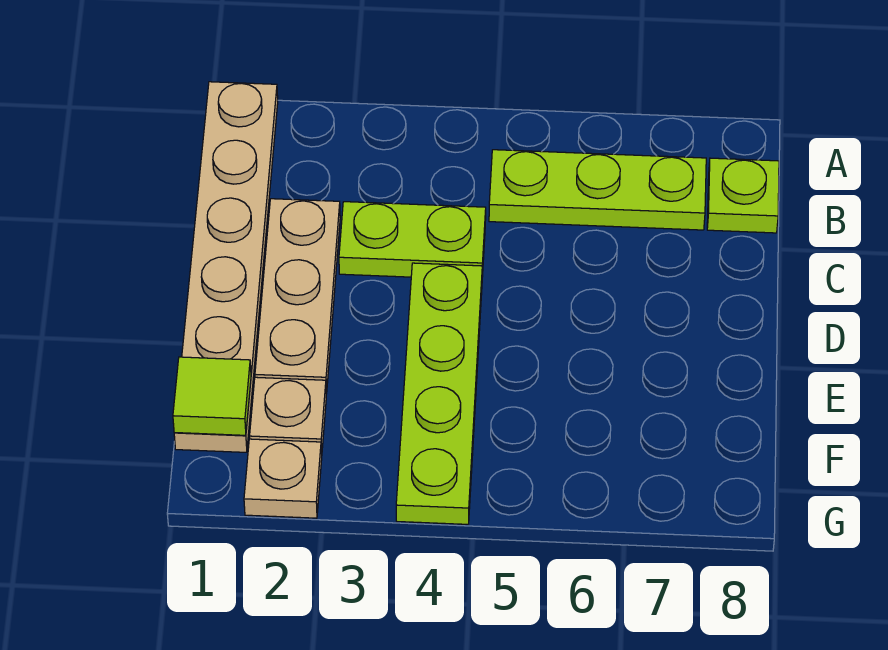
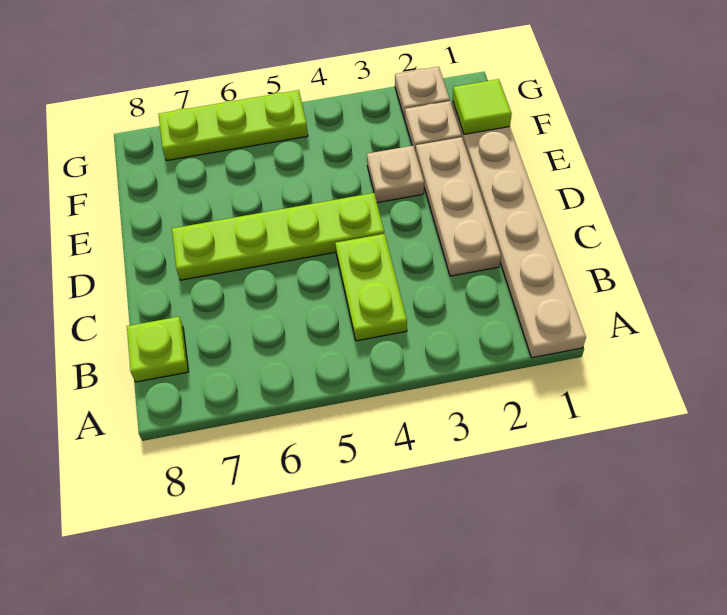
lime 1x3 plate [489,150,706,230] -> lime 1x3 plate moved to [158,90,308,161]
lime 1x2 plate [339,202,486,277] -> lime 1x2 plate turned to [335,234,407,341]
lime 1x4 plate [396,263,482,524] -> lime 1x4 plate turned to [172,193,384,280]
none -> tan 1x1 plate [367,146,424,203]

